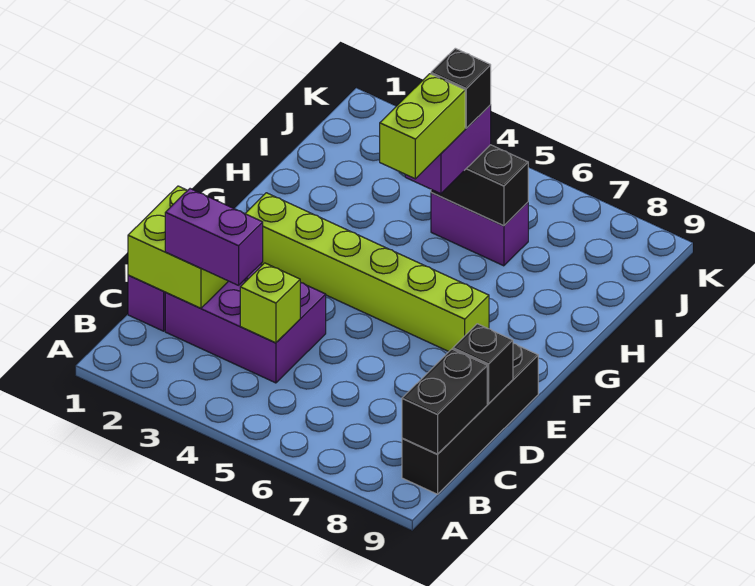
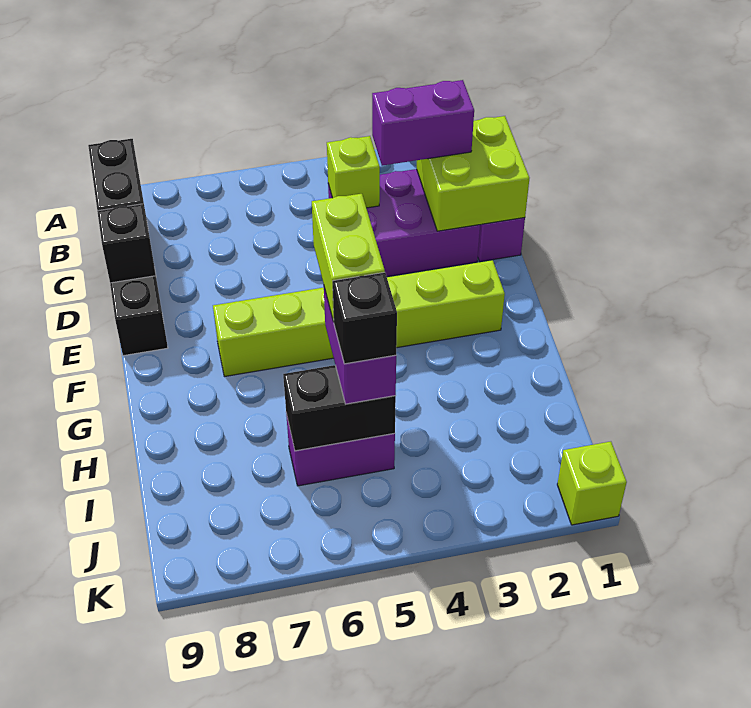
none -> lime 1x1 brick [557,442,627,525]

